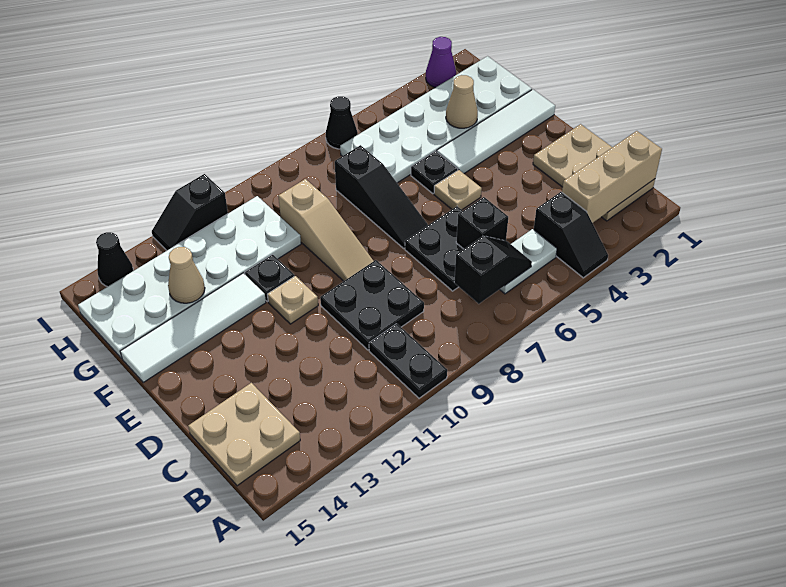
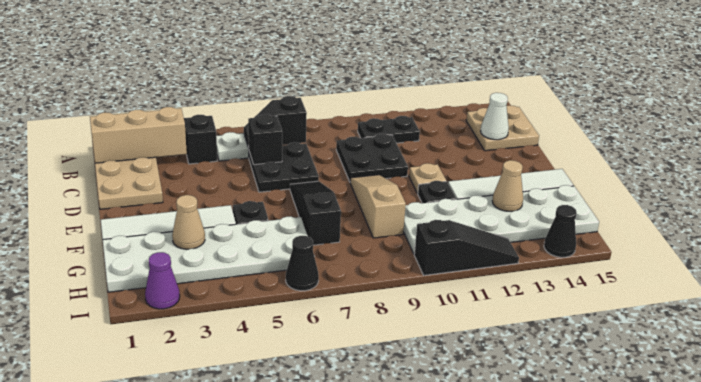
black 1x2 plate [369,324,447,398] -> black 1x2 plate turned to [358,116,420,143]
none -> white 1x1 cone [481,93,509,140]
tan 1x1 plate [434,170,482,210] -> none
black 1x2 slope [152,174,228,250] -> black 1x3 slope [414,220,519,275]

